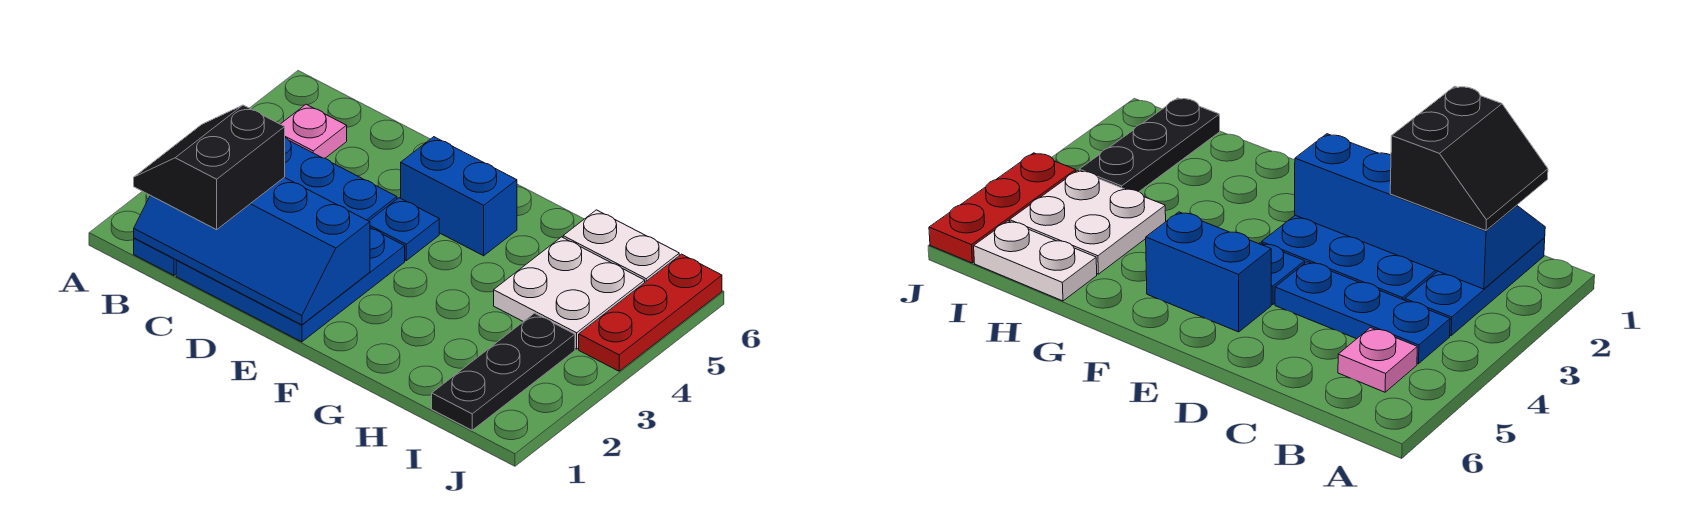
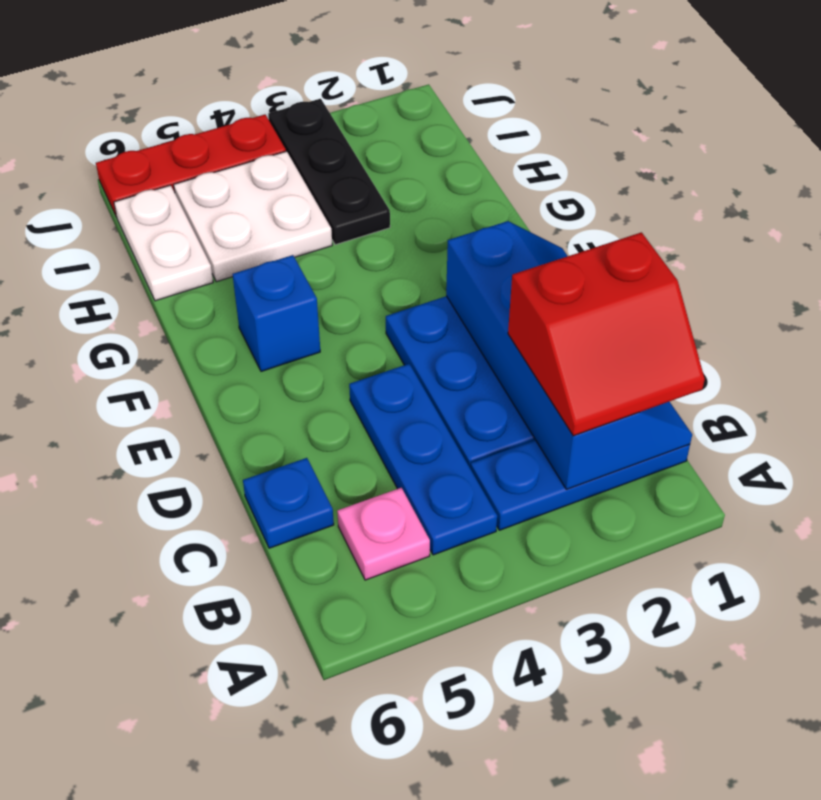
black 2x2 slope [134,105,285,230] -> red 2x2 slope [508,232,705,436]
blue 1x1 plate [369,198,439,261] -> blue 1x1 plate moved to [243,458,334,548]
blue 1x2 brick [401,137,517,256] -> blue 1x1 brick [233,255,320,371]
black 1x3 plate [432,313,575,430] -> black 1x3 plate turned to [268,99,390,245]

